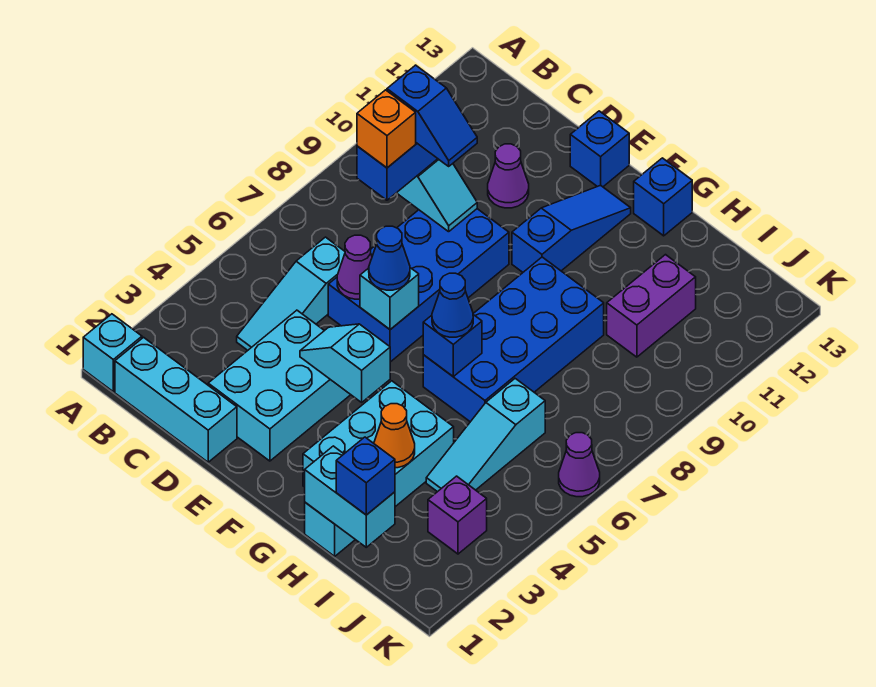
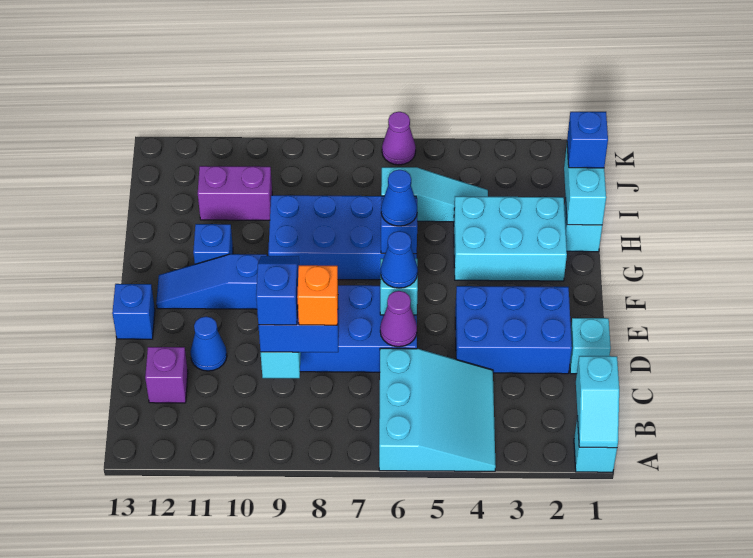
cyan 1x3 brick [115,337,237,462] -> cyan 1x1 brick [570,318,611,374]
cyan 1x3 slope [237,237,345,350] -> cyan 3x3 slope [379,348,496,471]
cyan 2x3 brick [208,310,351,461] -> blue 2x3 brick [455,286,572,374]
purple 1x1 cone [488,144,529,208] -> blue 1x1 cone [190,316,227,371]
cyan 1x2 slope [300,324,390,402] -> cyan 1x2 slope moved to [576,356,619,448]
blue 1x1 brick [634,158,692,236] -> blue 1x1 brick moved to [193,224,233,264]
orange 1x1 cone [374,404,415,468] -> none
purple 1x1 brick [428,476,487,554] -> purple 1x1 brick moved to [145,347,188,403]

